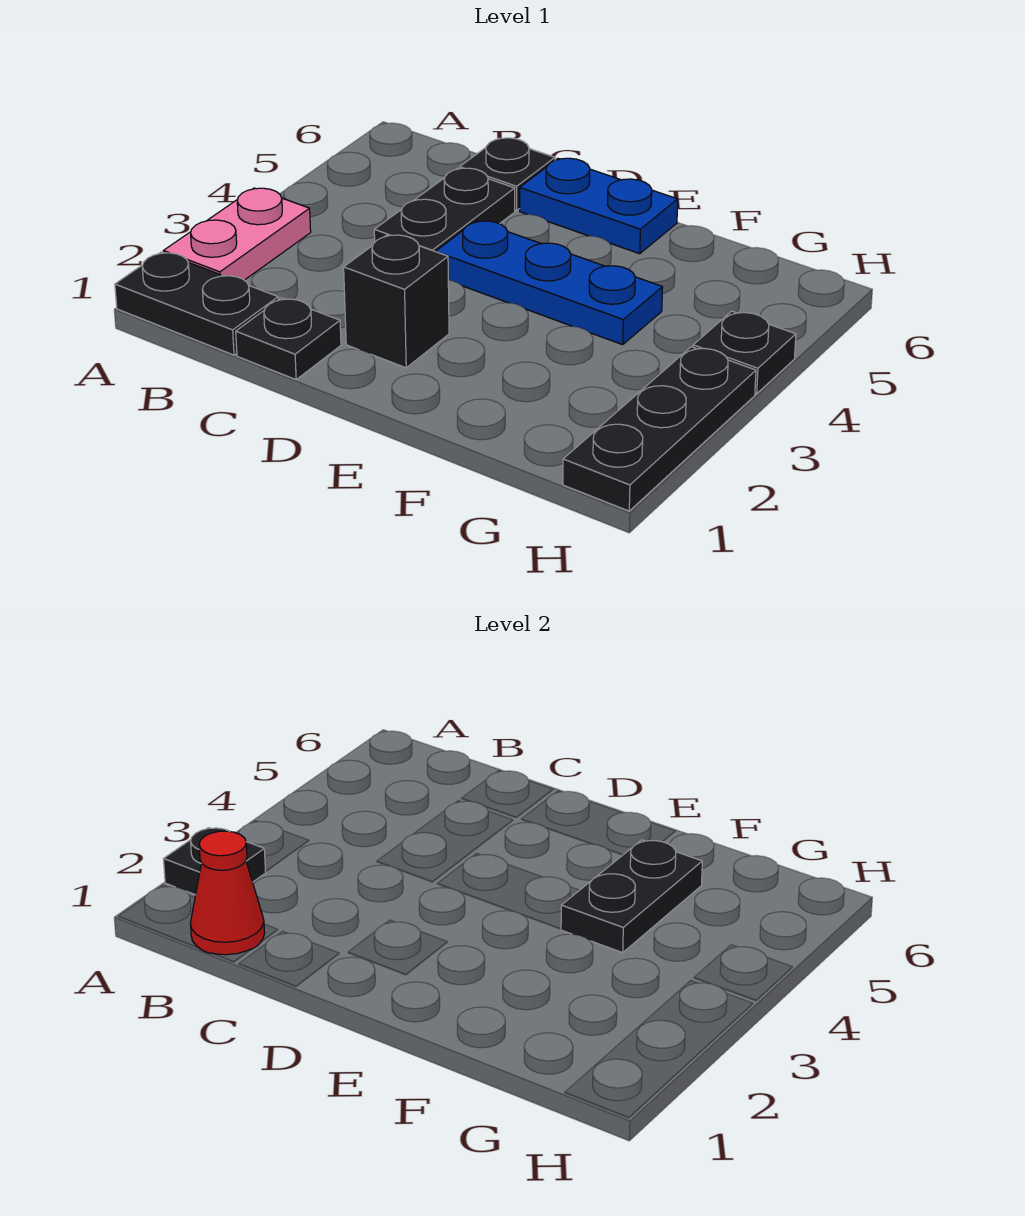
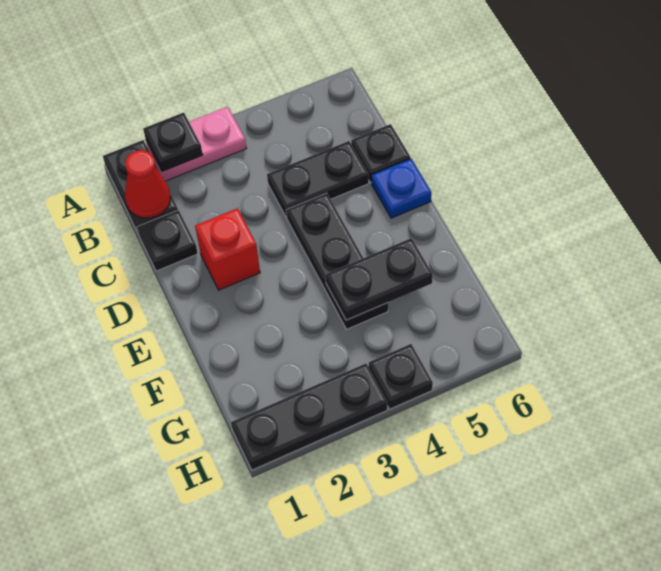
black 1x1 brick [344,234,449,368] -> red 1x1 brick [195,208,260,290]
blue 1x3 plate [435,221,663,345] -> black 1x3 plate [286,193,388,329]
blue 1x2 plate [520,158,678,254] -> blue 1x1 plate [371,159,431,218]

